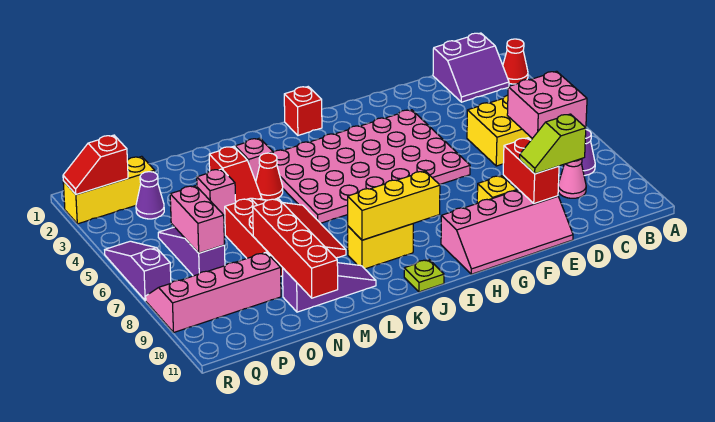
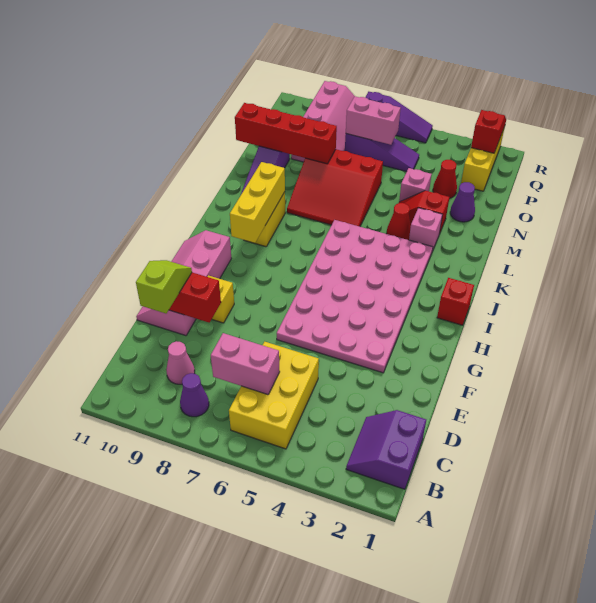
red 1x1 cone [503,39,528,84] -> red 1x1 cone moved to [433,160,457,198]
pink 2x2 brick [507,71,587,138] -> pink 1x2 brick [211,333,280,395]
lime 1x1 plate [404,260,444,292] -> none
purple 1x1 cone [136,172,164,219] -> purple 1x1 cone moved to [450,182,475,222]

